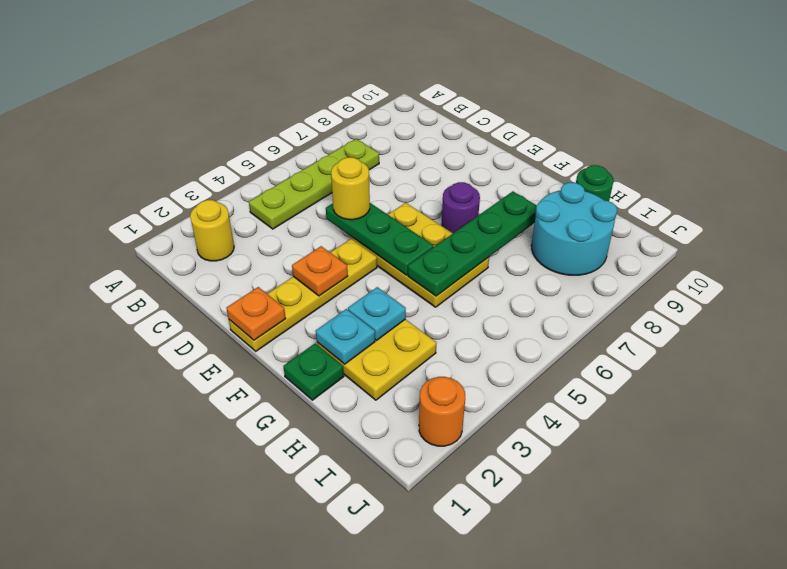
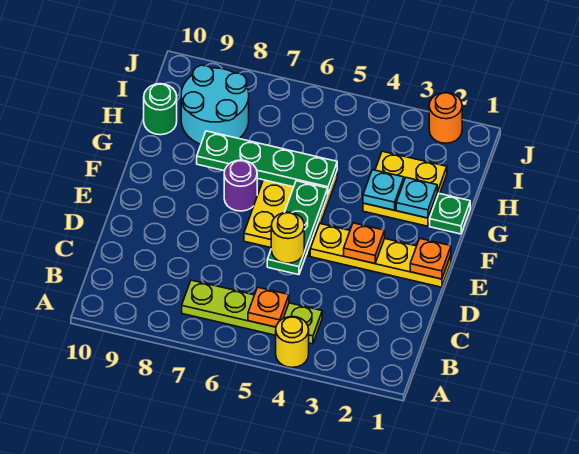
yellow 1x1 round brick [190,200,234,261] -> yellow 1x1 round brick moved to [276,316,309,368]
none -> orange 1x1 plate [248,287,289,327]

